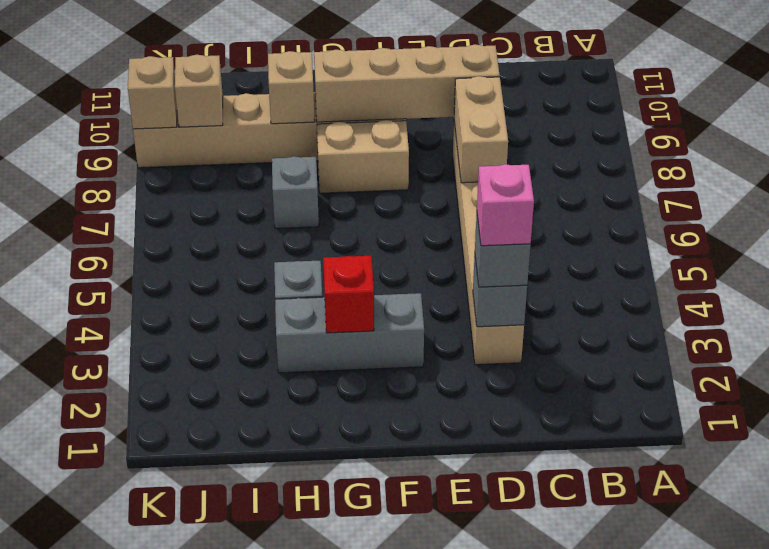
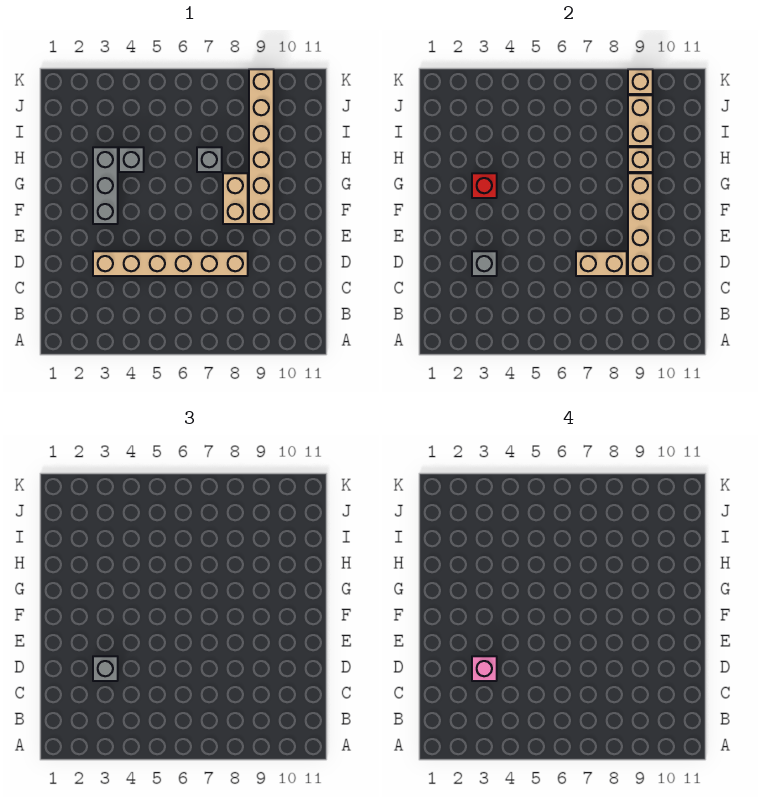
tan 1x1 brick [175,55,223,127] -> tan 1x2 brick [628,95,653,146]

